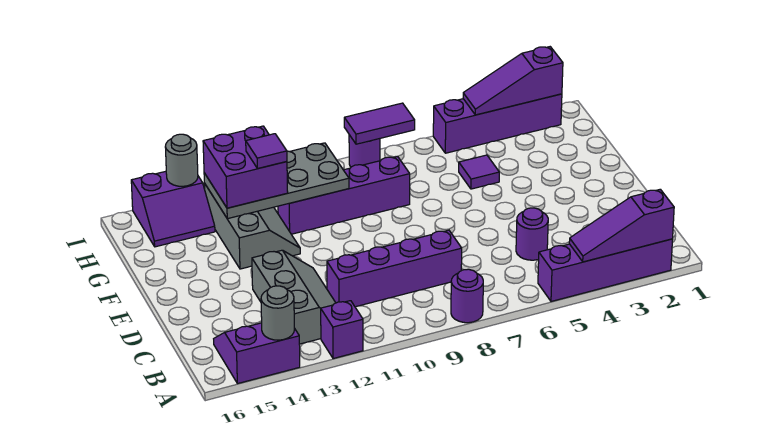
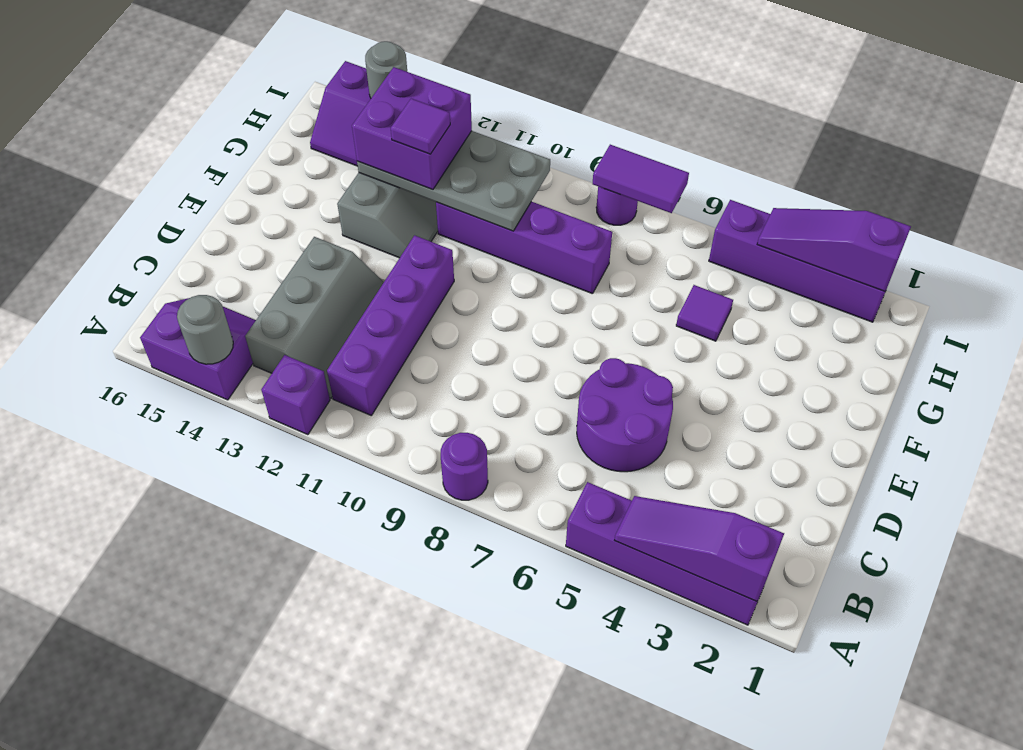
purple 1x1 round brick [516,208,548,260] -> purple 2x2 round brick [577,358,673,472]
purple 1x4 brick [327,230,462,307] -> purple 1x4 brick turned to [327,235,454,415]

